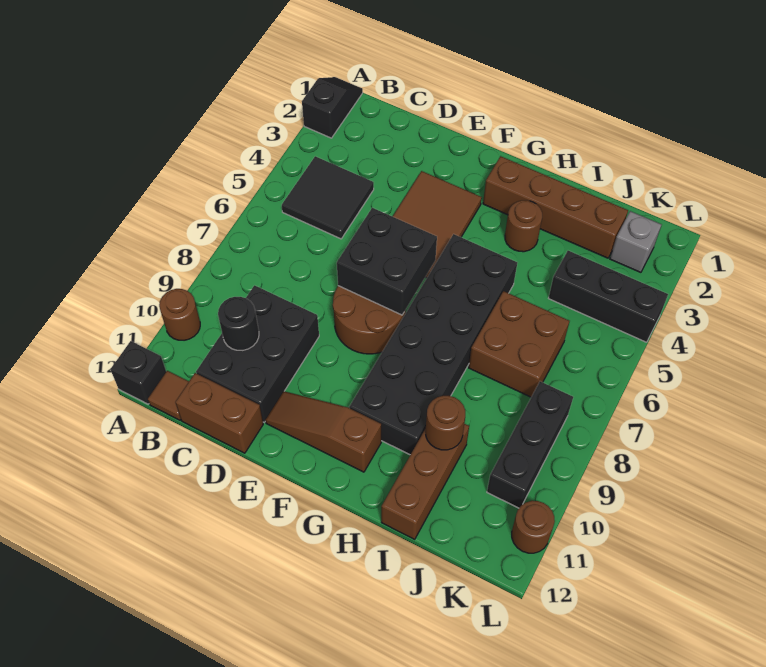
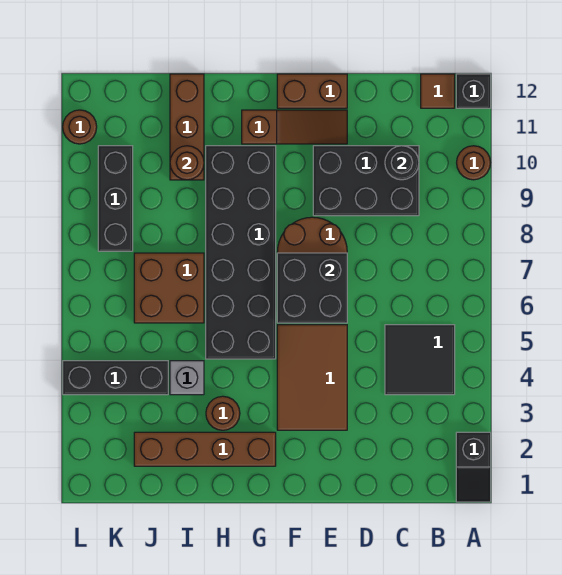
black 2x3 brick [196,285,319,422] -> black 2x3 brick turned to [313,146,419,216]
brown 1x2 brick [175,373,263,453] -> brown 1x2 brick moved to [277,74,347,108]
grey 1x1 brick [610,211,661,272] -> grey 1x1 brick moved to [170,361,204,395]

